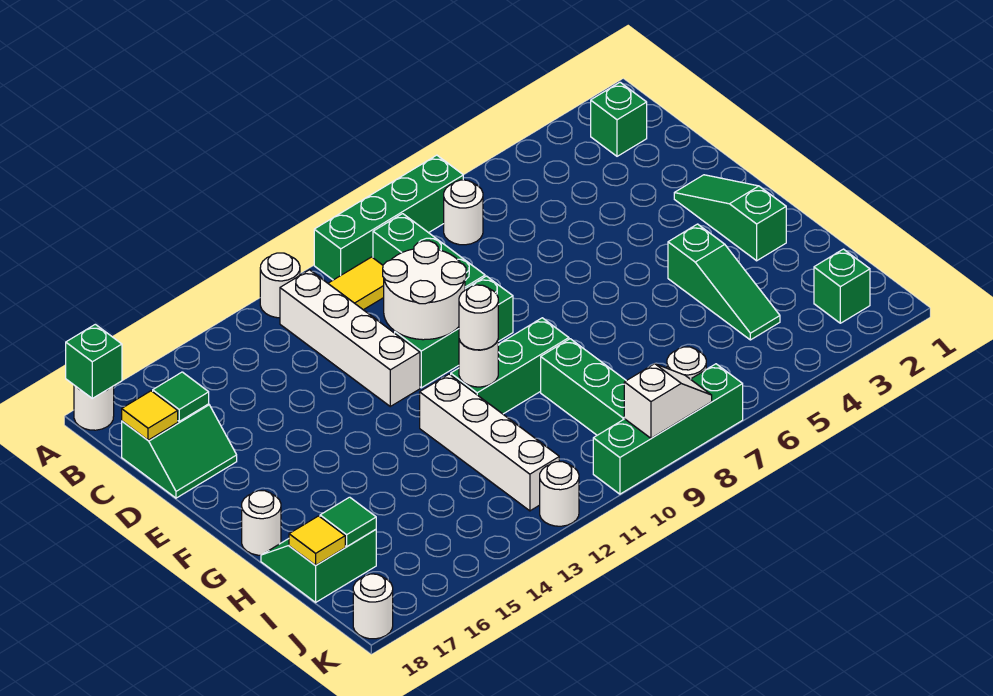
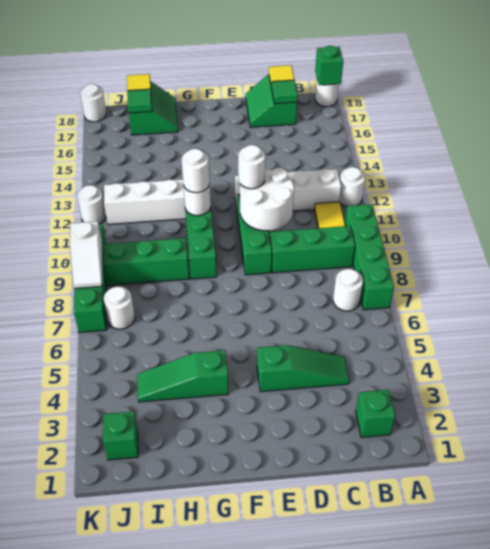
green 1x3 slope [674,175,786,261] -> green 1x3 slope moved to [257,345,349,392]
white 1x1 round brick [242,491,281,555] -> white 1x1 round brick moved to [238,145,265,189]

